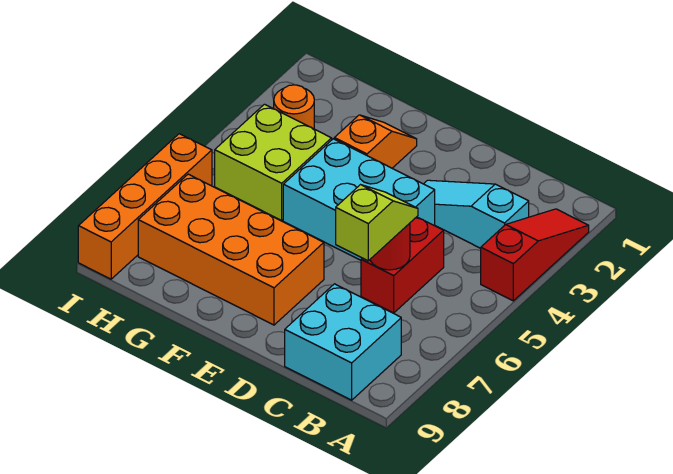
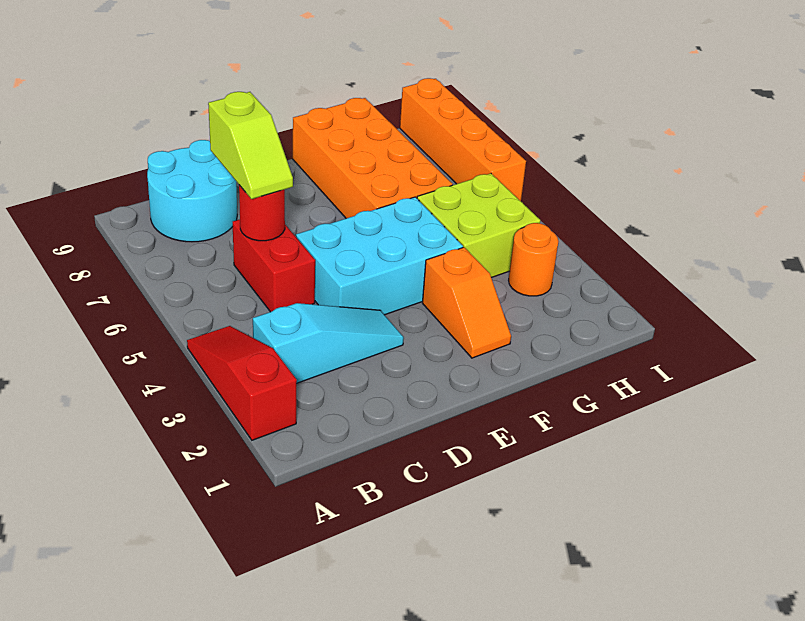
red 1x3 slope [481,209,589,301] -> red 1x3 slope turned to [187,326,297,440]
cyan 2x2 brick [285,284,401,400] -> cyan 2x2 round brick [147,140,237,242]
orange 2x4 brick [138,174,324,325] -> orange 2x4 brick turned to [293,98,452,218]

